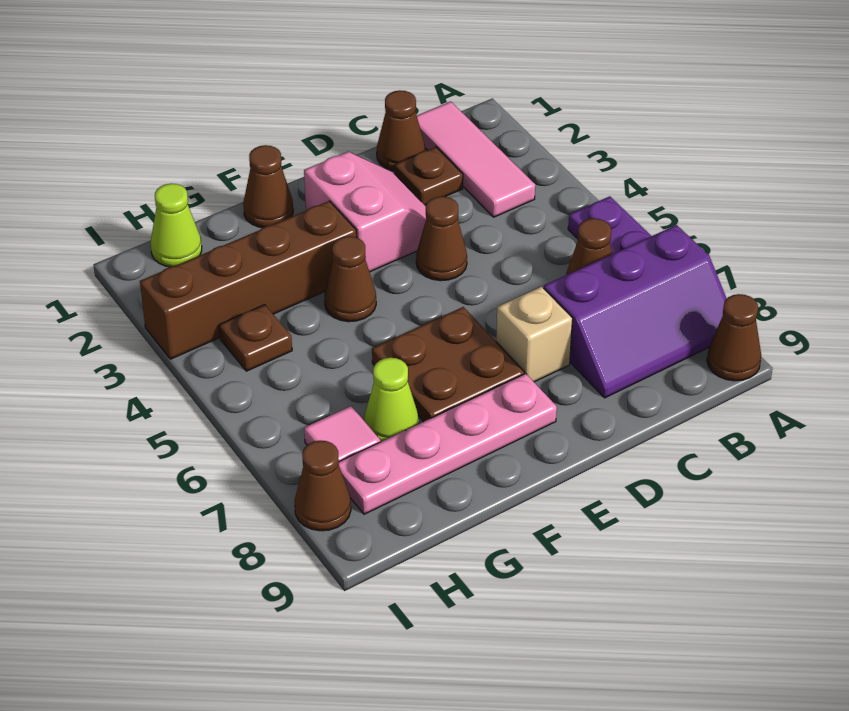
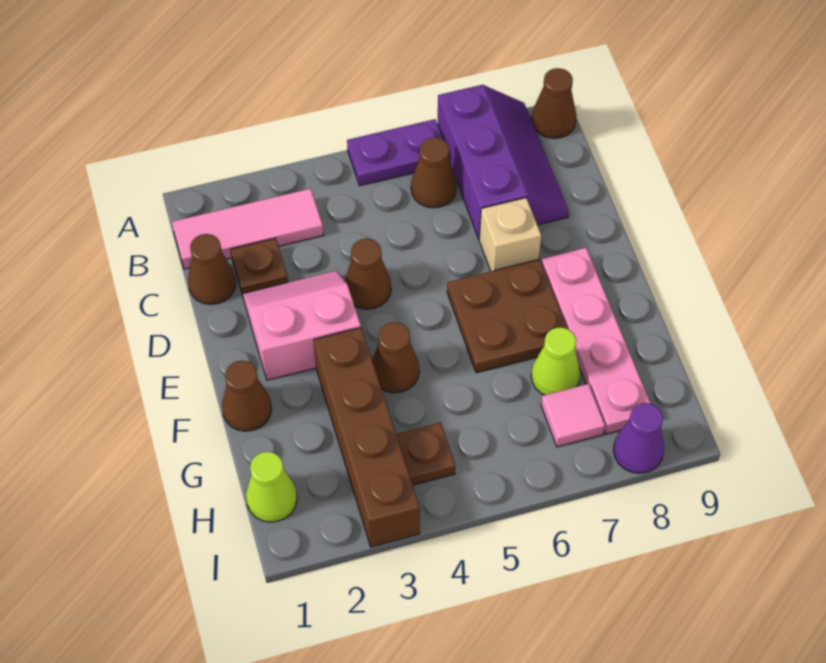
brown 1x1 cone [294,440,351,531] -> purple 1x1 cone [613,403,664,473]

